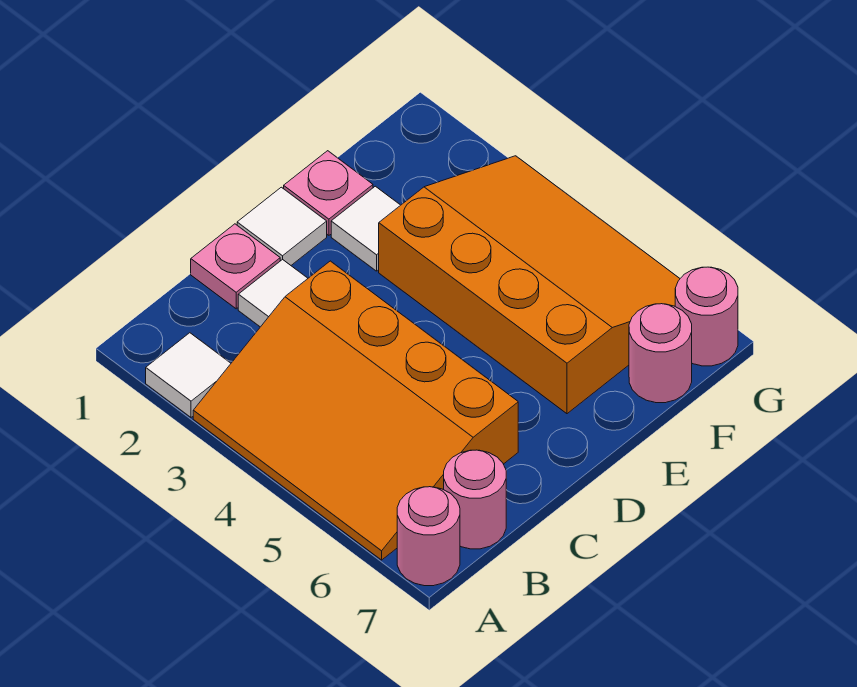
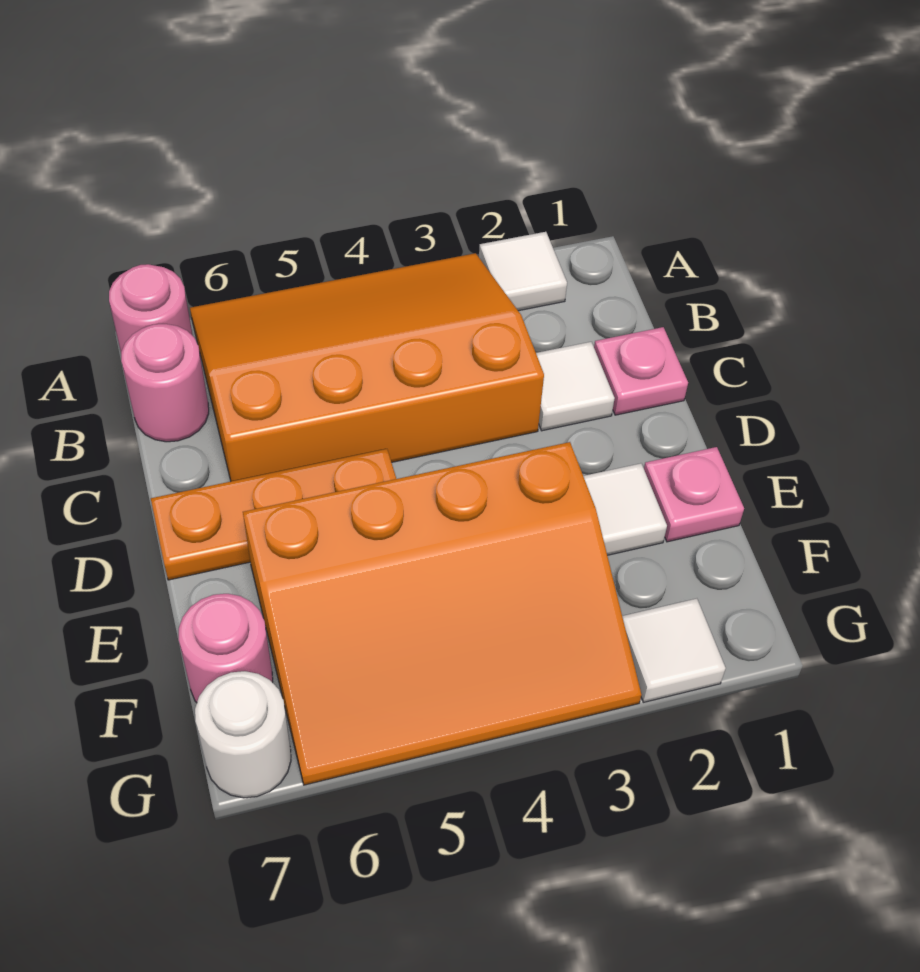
white 1x1 tile [237,187,327,265] -> white 1x1 tile moved to [622,599,726,702]
none -> orange 1x3 plate [151,449,396,580]
pink 1x1 round brick [675,267,738,366] -> white 1x1 round brick [195,671,291,798]

